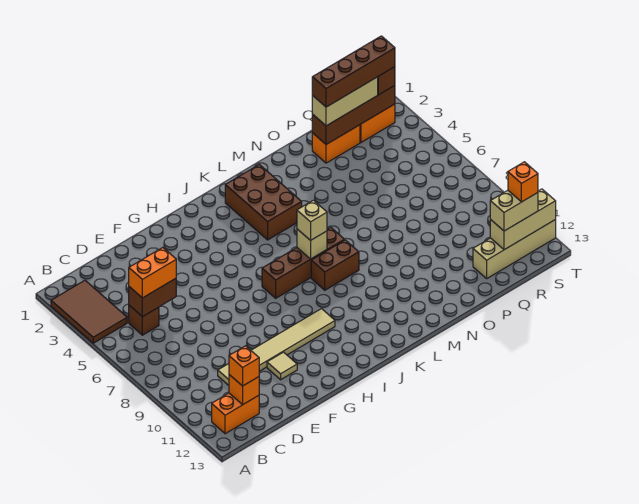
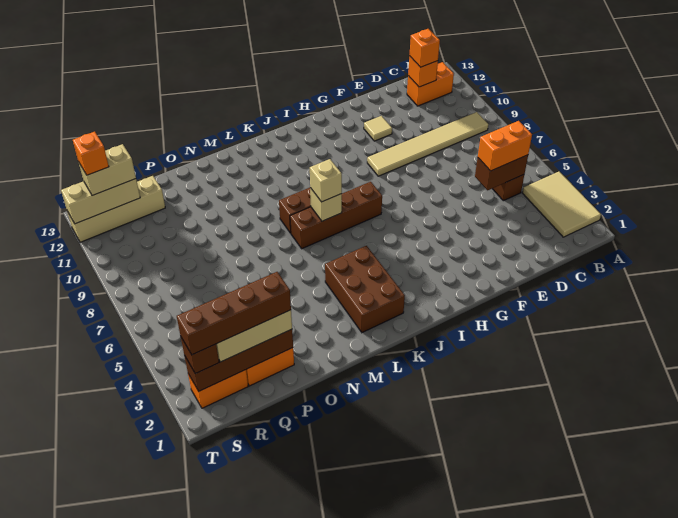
brown 2x3 tile [51,280,127,343] -> tan 2x3 tile [523,172,601,237]
tan 1x6 tile [218,309,335,385] -> tan 1x6 tile moved to [367,112,488,176]

